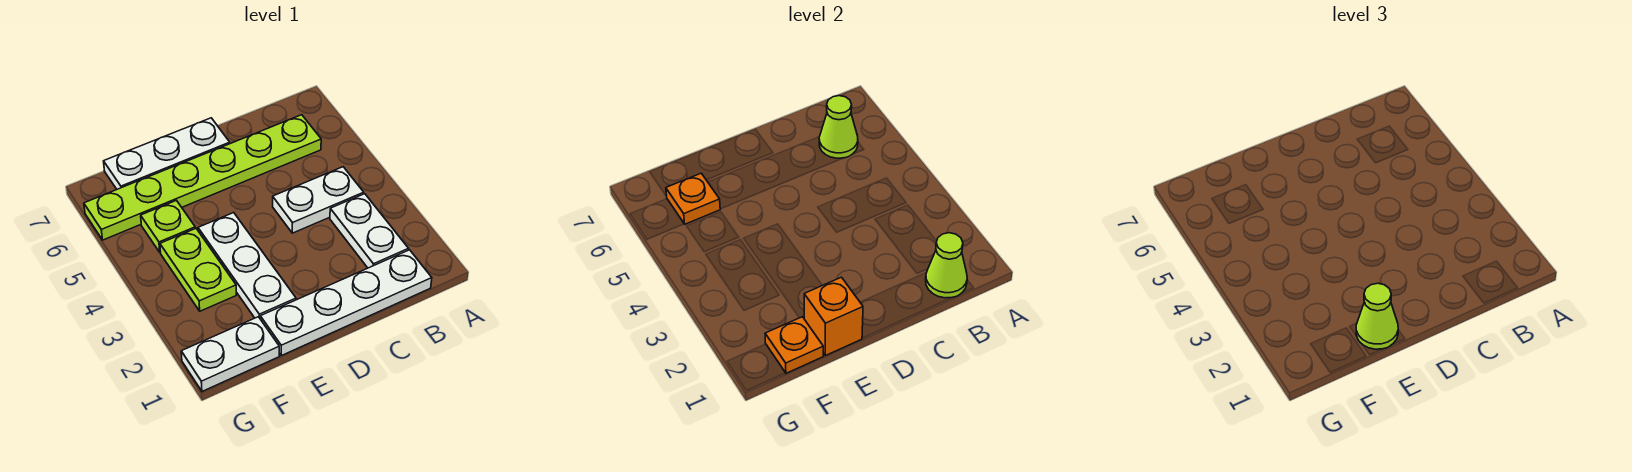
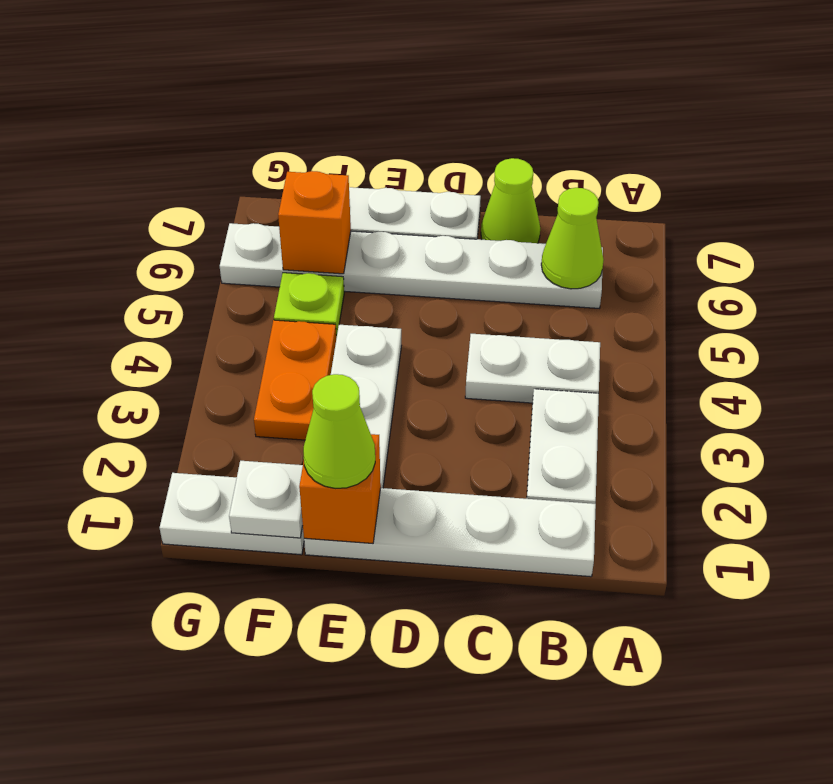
lime 1x1 cone [926,233,967,298] -> lime 1x1 cone moved to [481,158,540,243]
lime 1x6 plate [84,115,321,240] -> white 1x6 plate [220,223,603,308]
orange 1x1 plate [765,317,823,373] -> white 1x1 plate [229,461,303,538]
lime 1x2 plate [160,228,236,311] -> orange 1x2 plate [254,320,336,440]
orange 1x1 plate [666,173,720,224] -> orange 1x1 brick [278,171,351,274]

